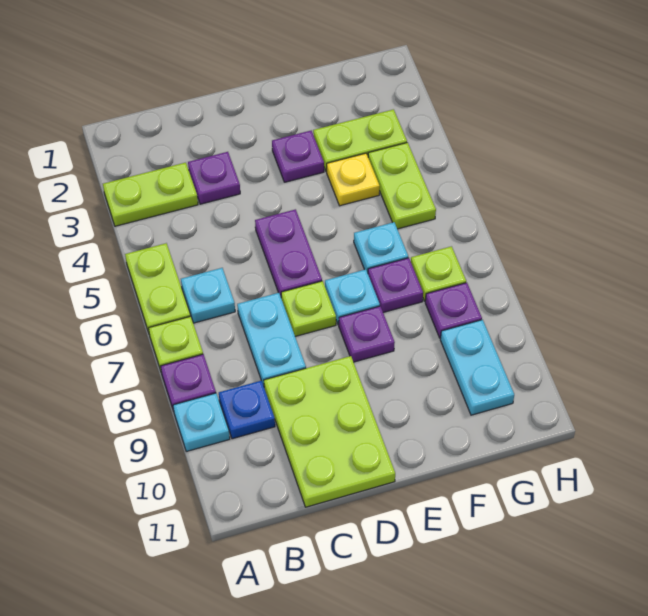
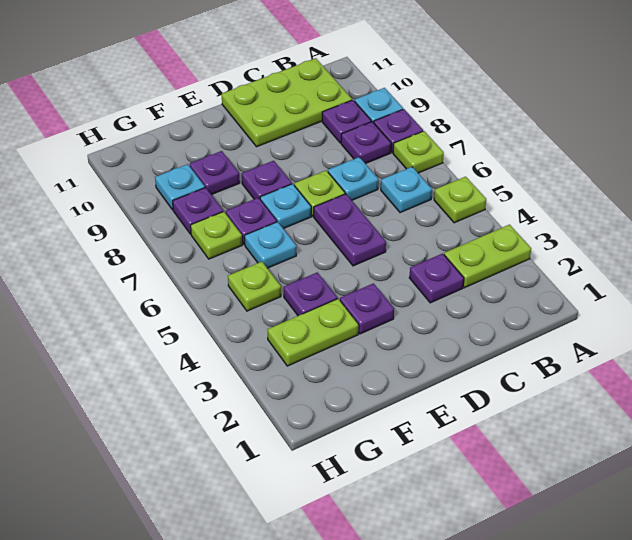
lime 1x2 plate [125,243,190,333] -> lime 1x1 plate [434,177,486,223]
none -> purple 1x1 plate [341,122,391,164]
blue 1x1 plate [219,381,275,439] -> purple 1x1 plate [322,100,371,143]
cyan 1x2 plate [237,293,306,386] -> cyan 1x1 plate [328,157,378,200]
lime 2x3 plate [264,356,395,507] -> lime 2x3 plate turned to [222,58,352,147]
yellow 1x1 plate [327,153,380,206] -> purple 1x1 plate [284,272,337,316]
none -> purple 1x1 plate [190,151,240,195]
lime 1x2 plate [368,143,436,229] -> lime 1x1 plate [228,262,281,311]
cyan 1x2 plate [440,320,514,415] -> cyan 1x1 plate [155,164,205,210]

